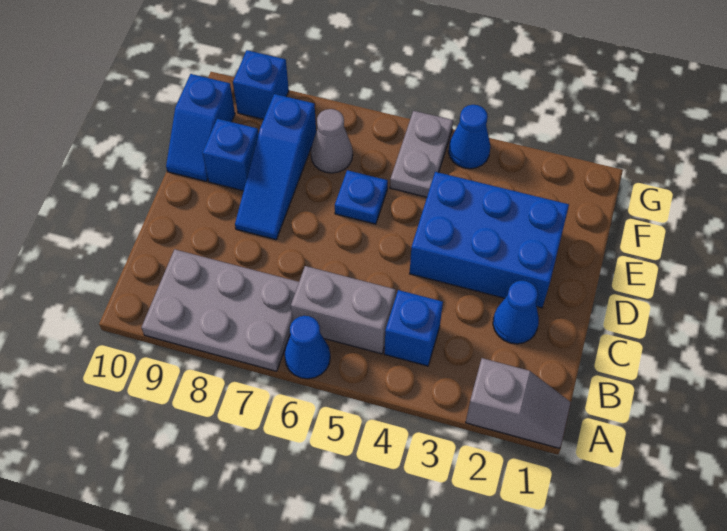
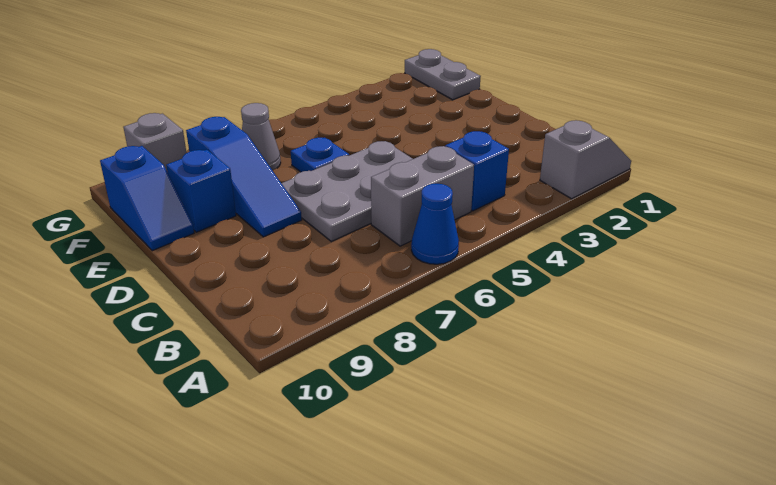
grey 2x3 plate [141,249,299,371] -> grey 2x3 plate moved to [281,141,412,241]
blue 1x1 cone [493,281,539,344] -> none
blue 2x3 brick [410,172,569,308] -> none
grey 1x2 plate [390,111,453,197] -> grey 1x2 plate moved to [405,49,481,100]
blue 1x1 cone [448,105,490,169] -> none
blue 1x1 brick [233,50,289,119] -> grey 1x1 brick [123,113,186,171]

